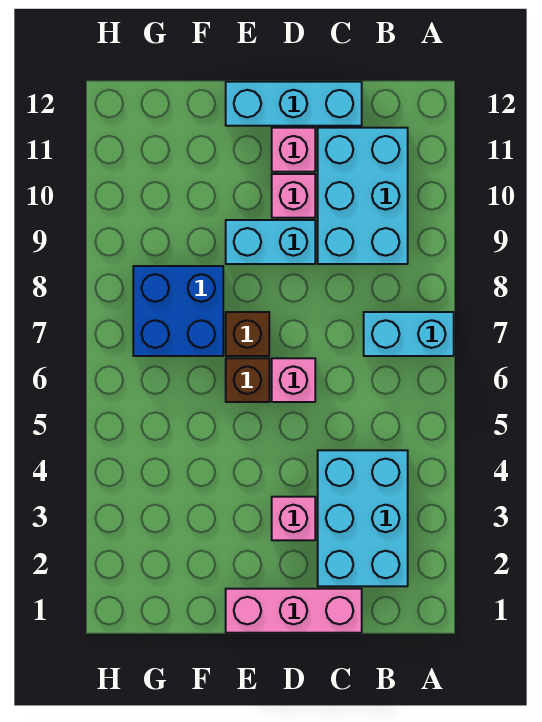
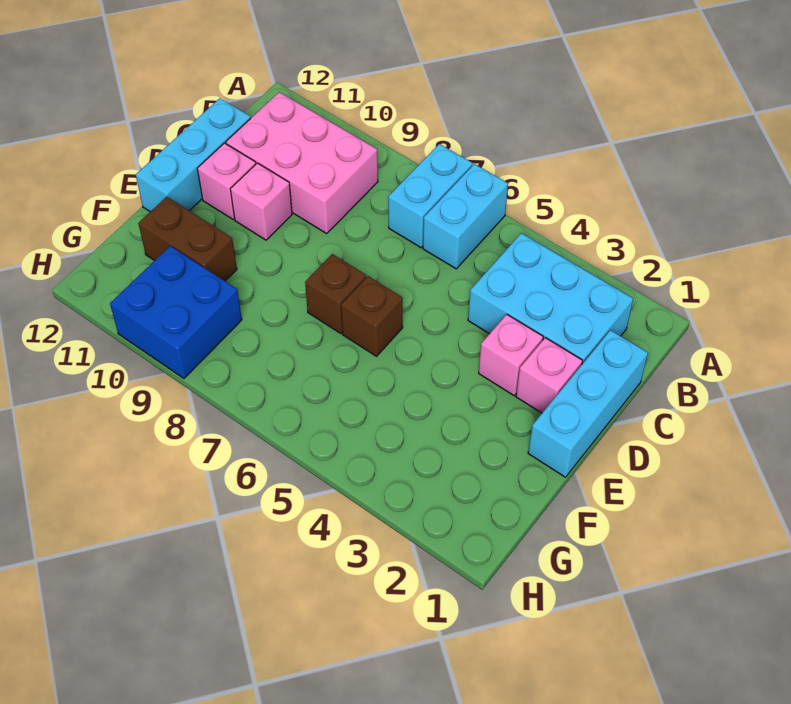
cyan 2x3 brick [318,128,408,264] -> pink 2x3 brick [226,92,378,233]
pink 1x3 brick [226,589,362,633] -> cyan 1x3 brick [528,330,648,477]
pink 1x1 brick [272,358,315,402] -> pink 1x1 brick moved to [516,338,583,413]
cyan 1x2 brick [226,220,315,264] -> cyan 1x2 brick moved to [423,164,508,269]
blue 2x2 brick [133,266,223,356] -> blue 2x2 brick moved to [110,246,242,378]
none -> brown 1x2 brick [138,197,237,281]

